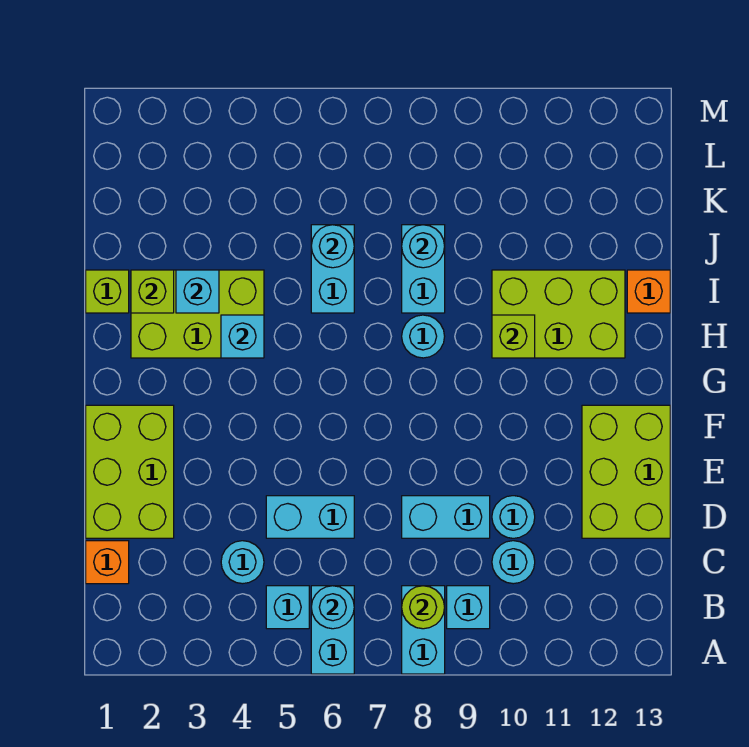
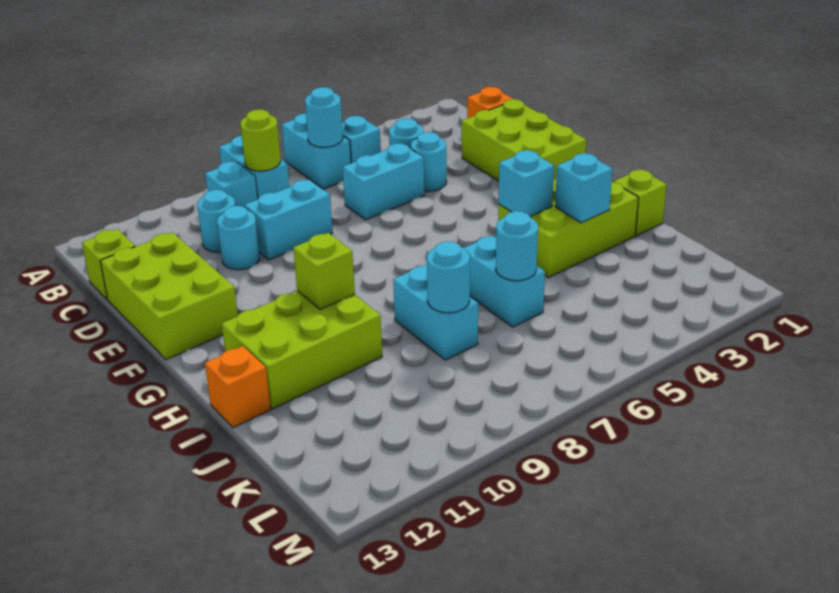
cyan 1x1 round brick [402,315,445,358] -> cyan 1x1 round brick moved to [411,132,447,191]
lime 1x1 brick [131,270,174,313] -> lime 1x1 brick moved to [82,229,135,300]

